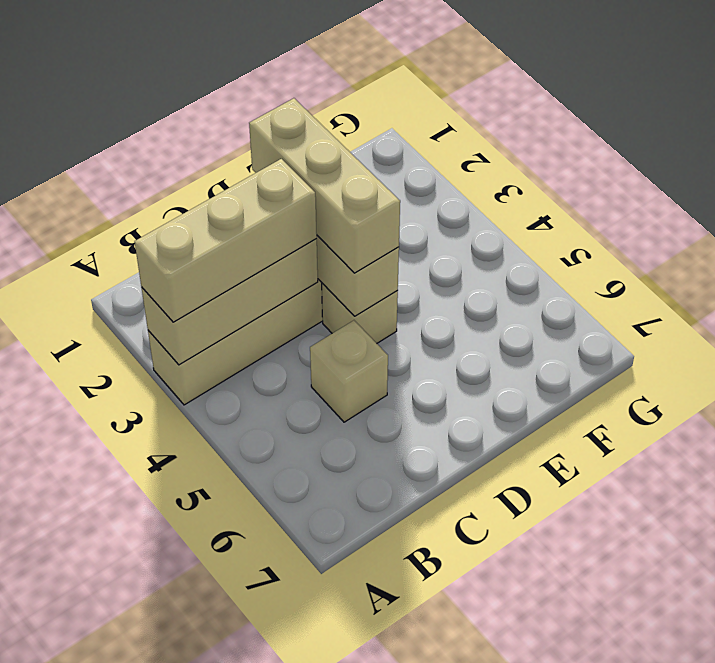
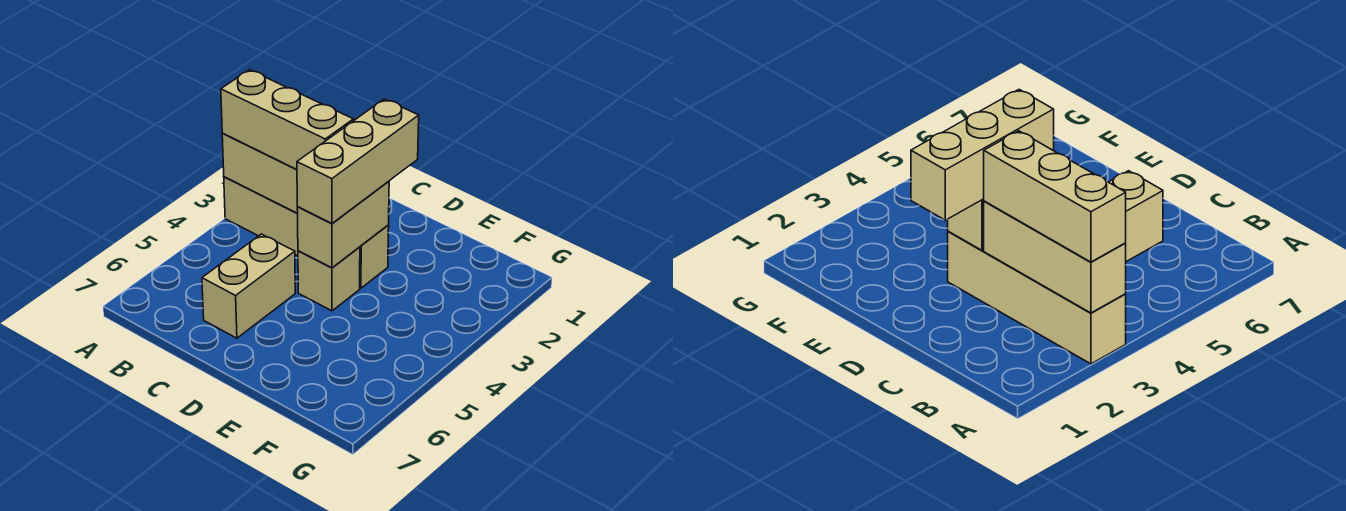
tan 1x1 brick [310,320,388,422] -> tan 1x2 brick [202,234,295,338]

